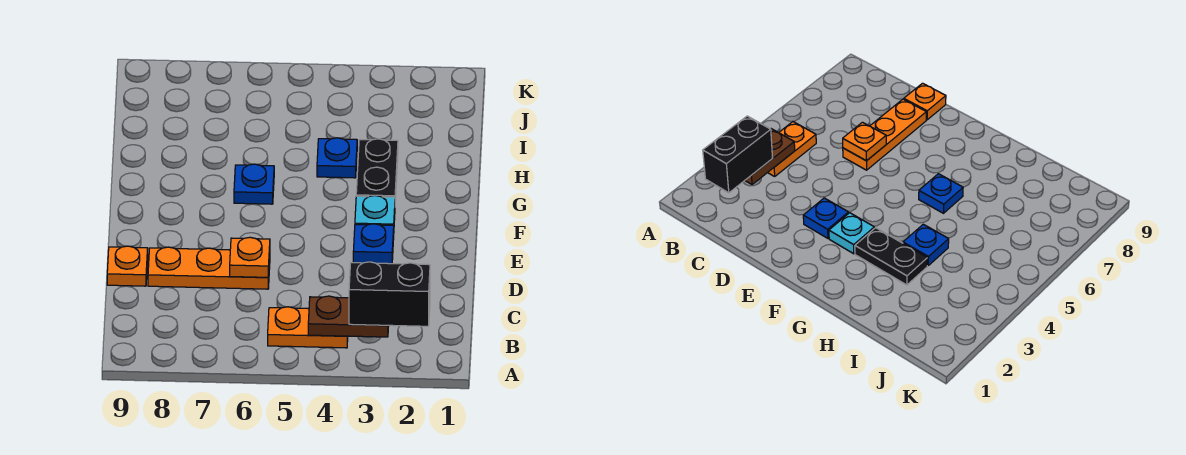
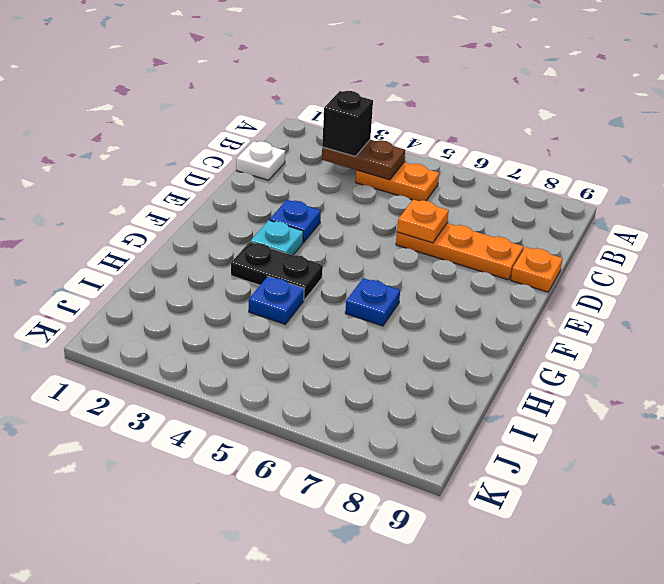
black 1x2 brick [349,262,430,326] -> black 1x1 brick [322,91,373,157]
none -> white 1x1 plate [236,141,285,180]
black 1x2 plate [356,139,398,201] -> black 1x2 plate turned to [231,242,323,300]

